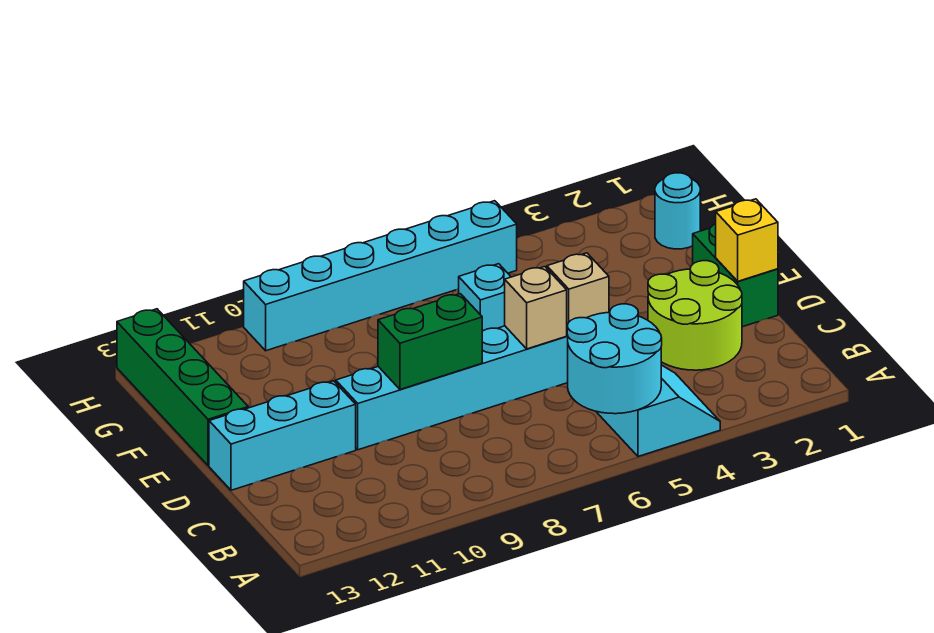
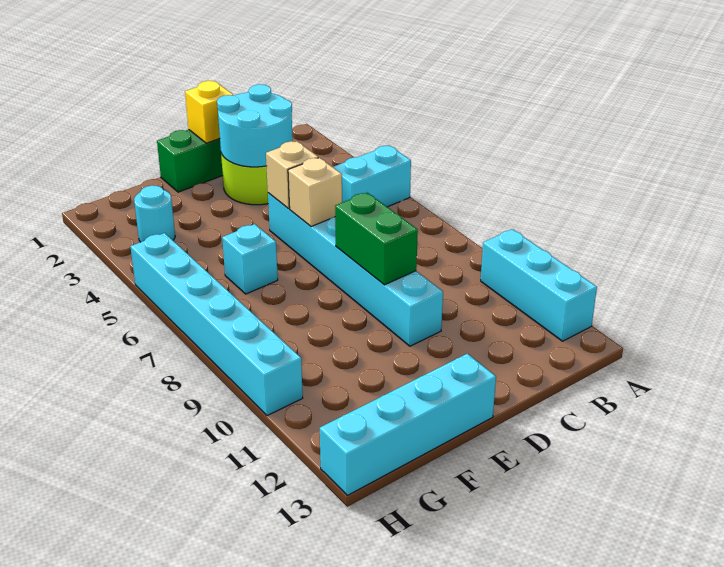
cyan 2x2 round brick [567,304,662,414] -> cyan 2x2 round brick moved to [217,84,293,167]
cyan 1x3 brick [209,381,356,490] -> cyan 1x3 brick moved to [481,229,597,341]
green 1x4 brick [117,309,248,466] -> cyan 1x4 brick [320,354,496,495]
cyan 1x1 round brick [655,173,700,249] -> cyan 1x1 round brick moved to [134,185,175,242]

